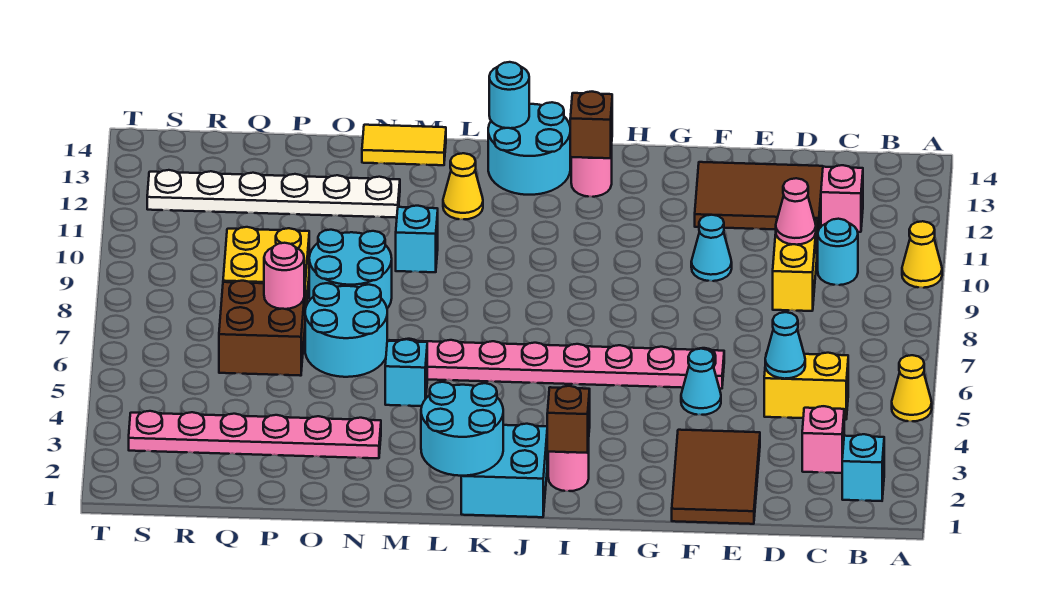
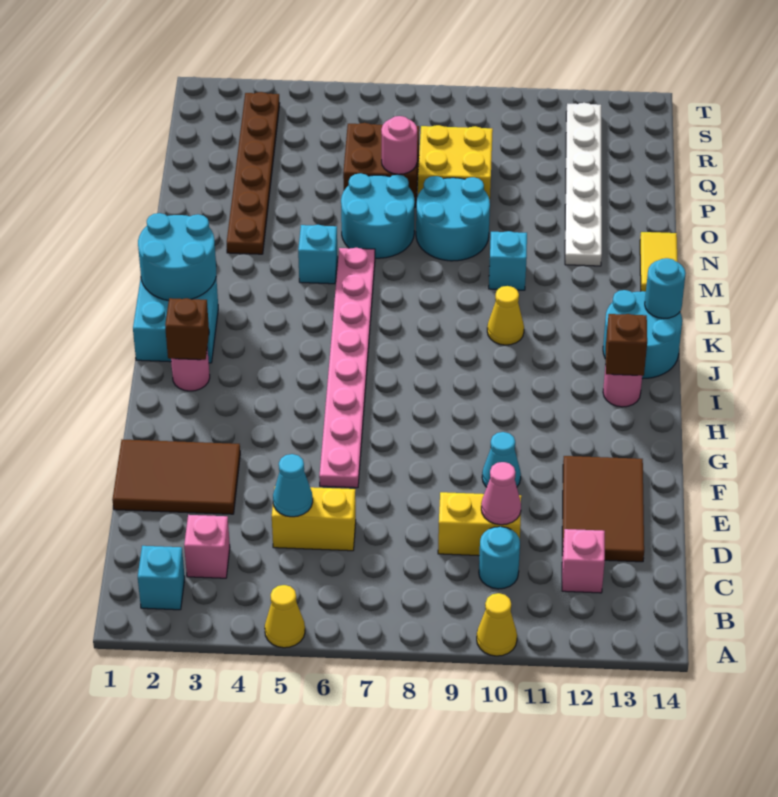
yellow 1x2 brick [764,353,848,420] -> yellow 1x2 brick turned to [272,487,356,551]
cyan 1x1 cone [681,349,721,415] -> none
yellow 1x1 cone [443,153,483,219] -> yellow 1x1 cone moved to [487,286,524,345]
pink 1x6 plate [129,411,381,458] -> brown 1x6 plate [227,92,280,254]

